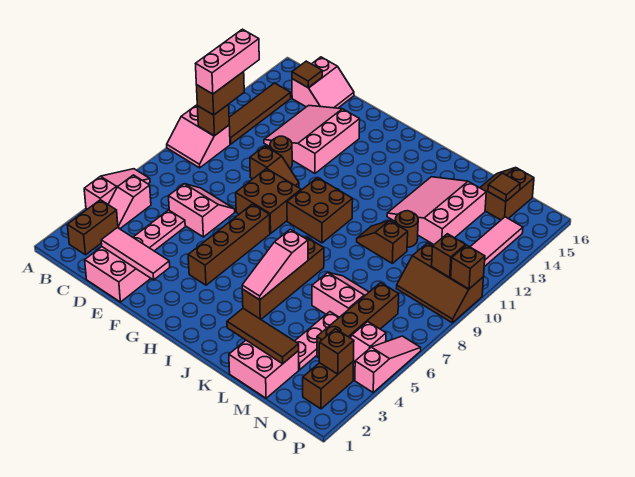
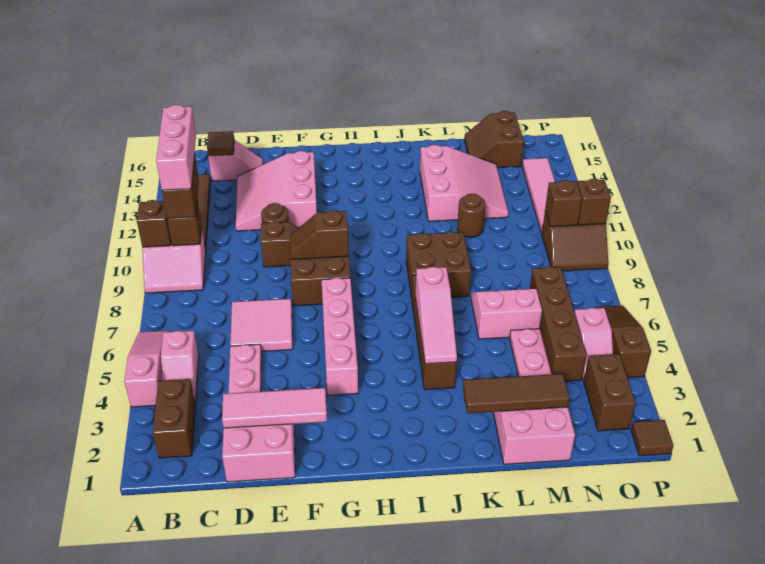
pink 2x2 slope [292,57,354,108] -> pink 1x2 slope [208,140,263,181]
pink 2x2 slope [169,184,235,237] -> pink 2x2 tile [230,299,293,351]
brown 1x4 brick [188,204,270,285] -> pink 1x4 brick [322,278,358,395]
brown 2x2 brick [287,178,353,243] -> brown 2x2 brick moved to [406,231,471,298]
brown 1x2 slope [357,221,408,263] -> brown 1x2 slope moved to [290,210,349,259]
pink 3x3 slope [387,177,486,244] -> pink 3x3 slope turned to [420,145,509,221]
brown 2x3 slope [396,243,484,323] -> brown 2x2 slope [542,210,608,271]
brown 1x1 tile [488,173,520,202] -> brown 1x1 tile moved to [631,420,673,456]
brown 1x1 brick [319,329,354,374] -> brown 1x1 brick moved to [137,200,171,247]
pink 1x3 slope [355,336,421,392] -> brown 1x3 slope [594,305,651,378]

